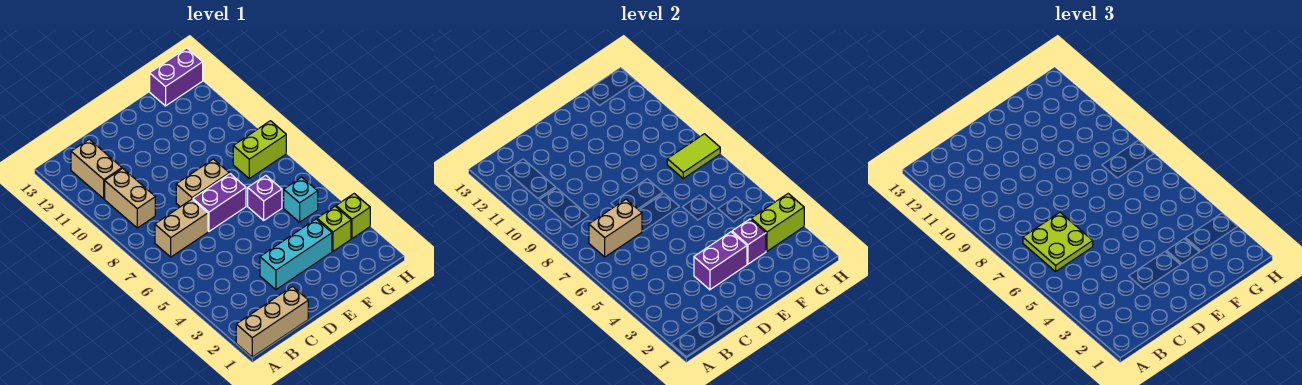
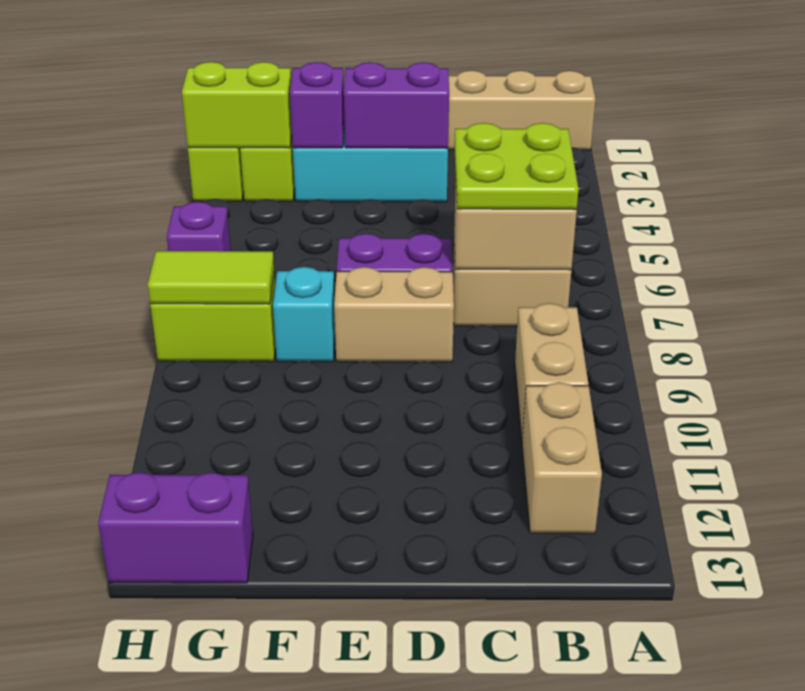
purple 1x1 brick [248,176,282,220] -> purple 1x1 brick moved to [167,202,231,251]
cyan 1x1 brick [284,177,318,222] -> cyan 1x1 brick moved to [273,267,335,362]

